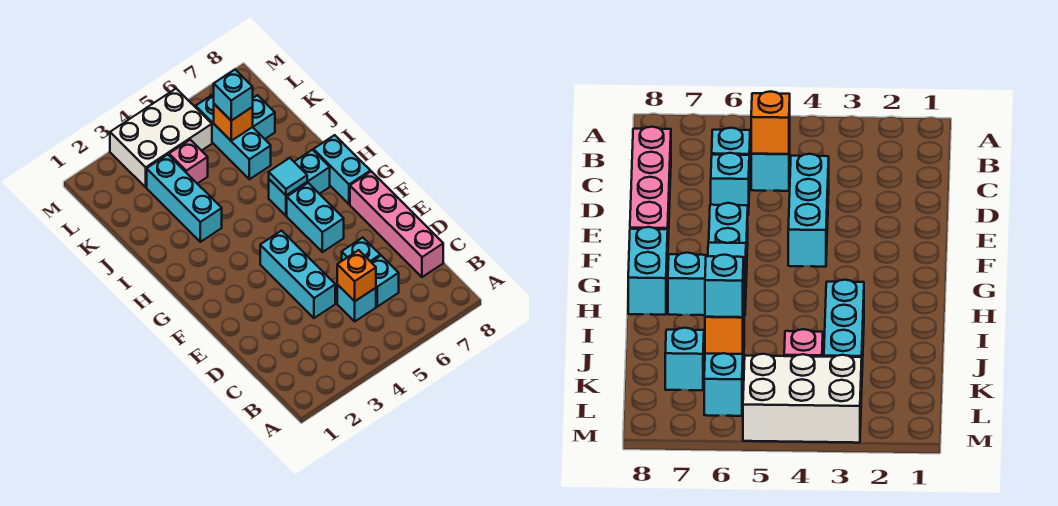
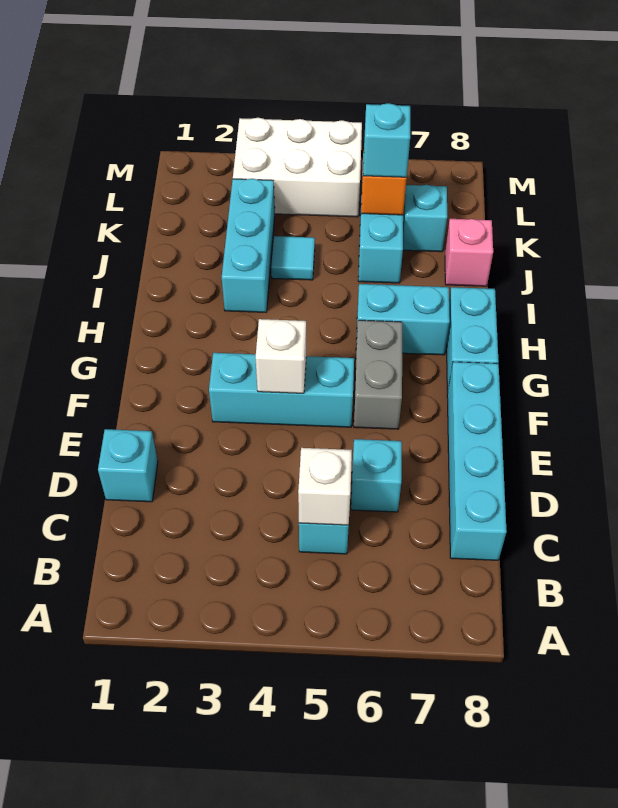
orange 1x1 brick [337,250,376,301] -> white 1x1 brick [298,448,352,525]
cyan 1x1 brick [371,256,399,307] -> cyan 1x1 brick moved to [98,429,158,502]
pink 1x4 brick [350,171,443,277] -> cyan 1x4 brick [447,362,507,560]
cyan 1x3 brick [260,231,335,318] -> cyan 1x3 brick turned to [209,353,354,427]
none -> white 1x1 brick [256,319,306,393]
cyan 1x2 brick [287,183,344,252] -> grey 1x2 brick [354,320,403,429]
cyan 1x1 tile [269,158,307,195] -> cyan 1x1 tile moved to [271,236,315,280]
pink 1x1 brick [169,140,208,184] -> pink 1x1 brick moved to [445,219,493,286]

